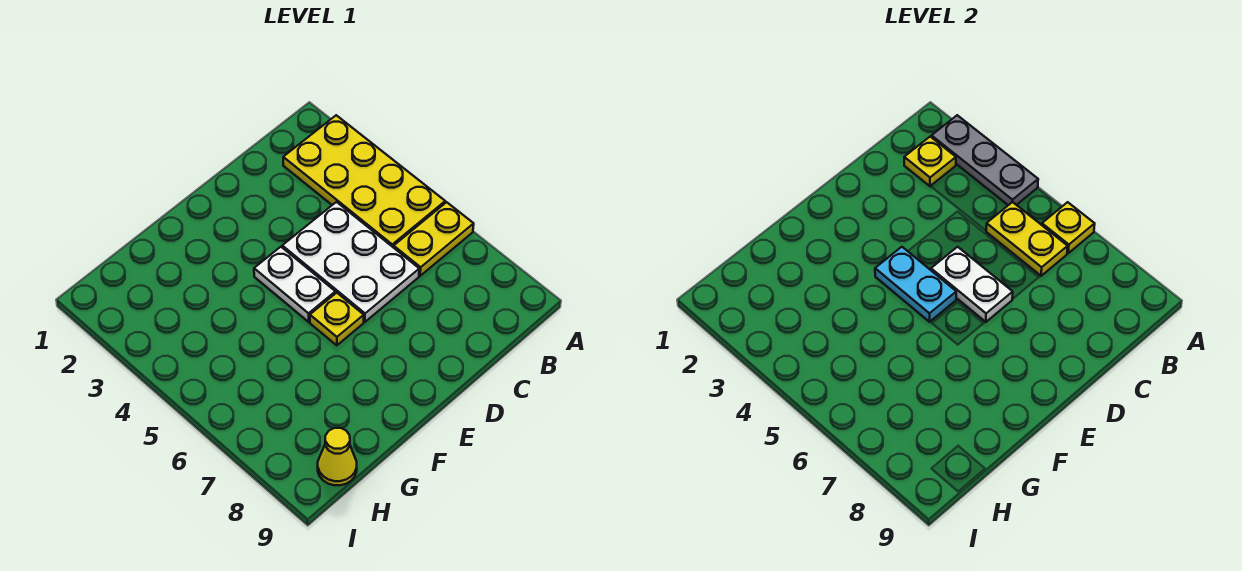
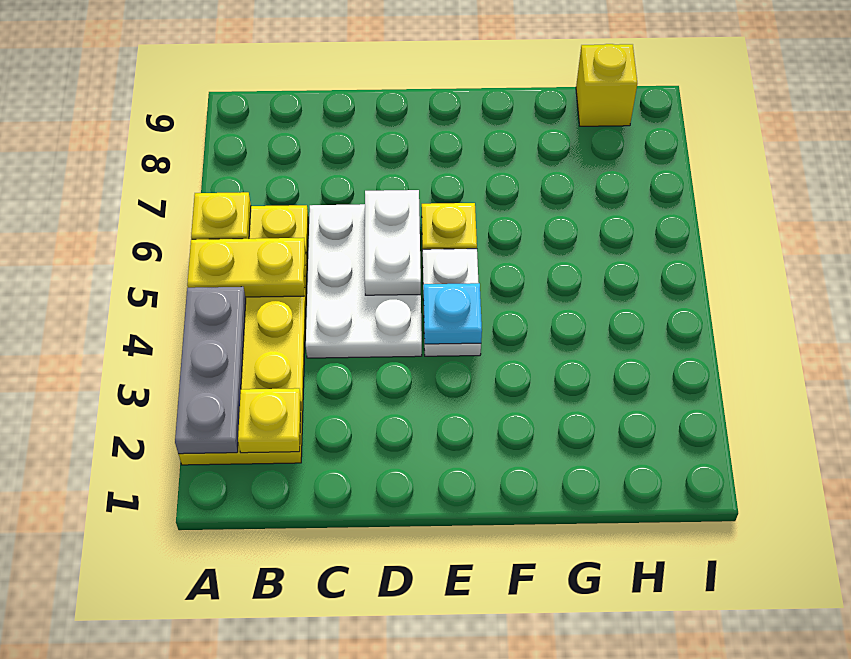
yellow 1x2 plate [986,202,1068,276] -> yellow 1x2 plate turned to [187,238,306,297]
cyan 1x2 plate [875,247,956,322] -> cyan 1x1 plate [423,283,482,344]
yellow 1x1 cone [318,428,357,485] -> yellow 1x1 brick [576,44,637,126]

